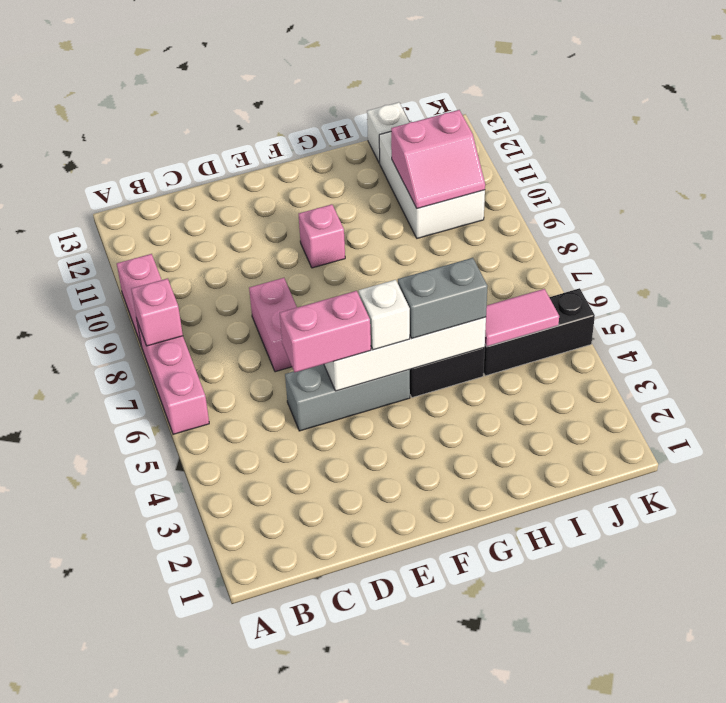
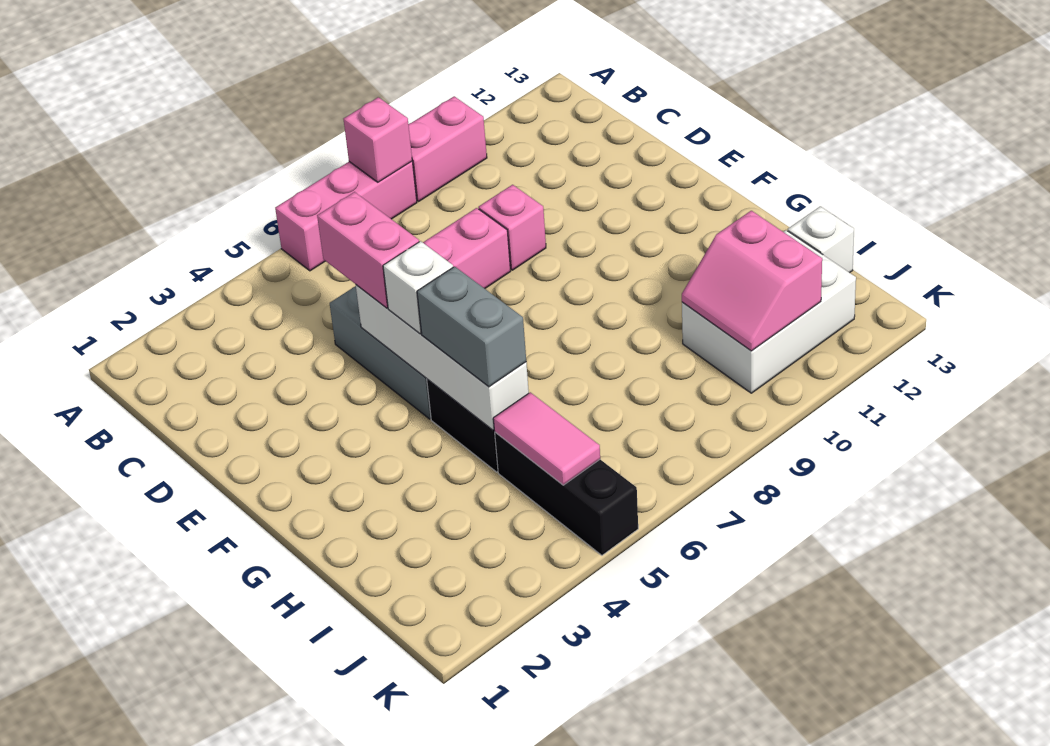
pink 1x1 brick [299,204,345,268] -> pink 1x1 brick moved to [478,185,546,270]

